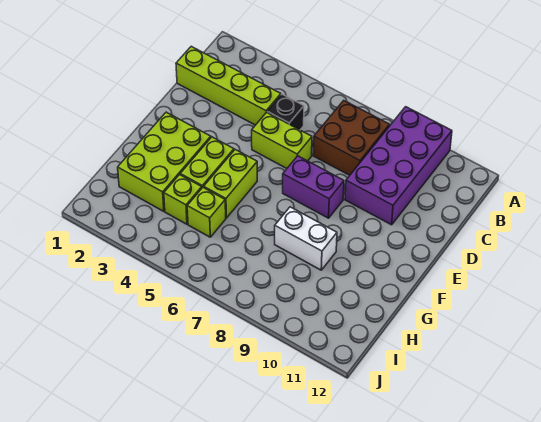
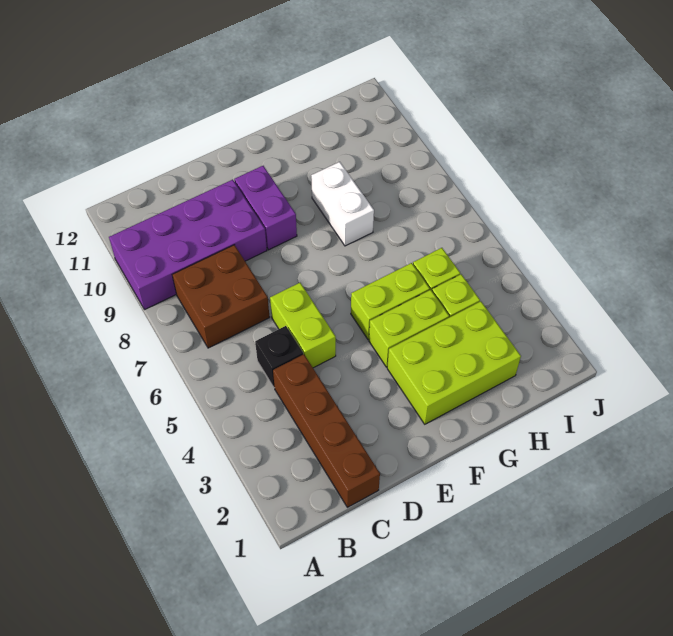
lime 1x4 brick [176,46,281,125] -> brown 1x4 brick [273,354,380,507]
purple 1x2 brick [283,156,344,218] -> purple 1x2 brick moved to [234,166,297,250]

